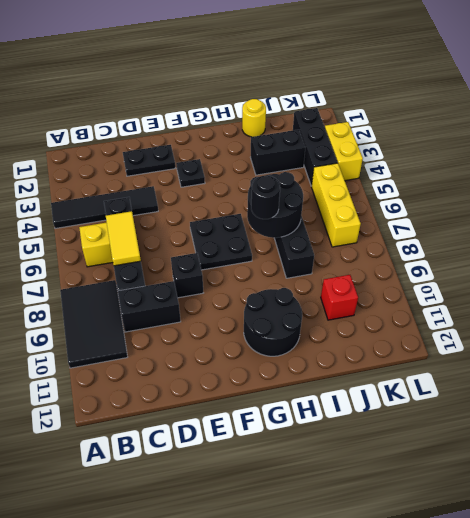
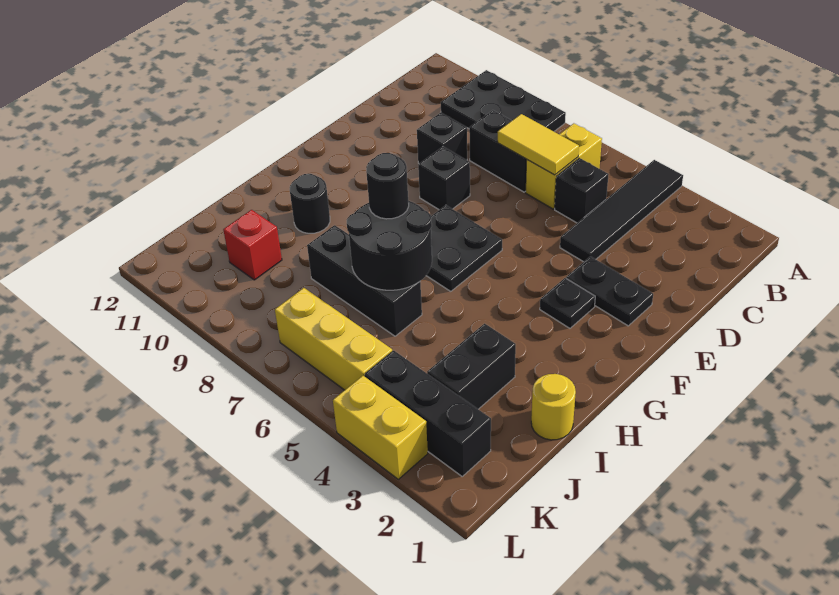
black 2x3 tile [60,280,127,368] -> black 2x3 plate [441,70,566,131]
black 1x2 brick [118,281,181,332] -> black 1x1 brick [417,113,467,163]
black 1x2 plate [123,145,175,176] -> black 1x2 plate turned to [566,256,653,326]
black 2x2 round brick [244,288,302,356] -> black 1x1 round brick [290,174,330,233]

